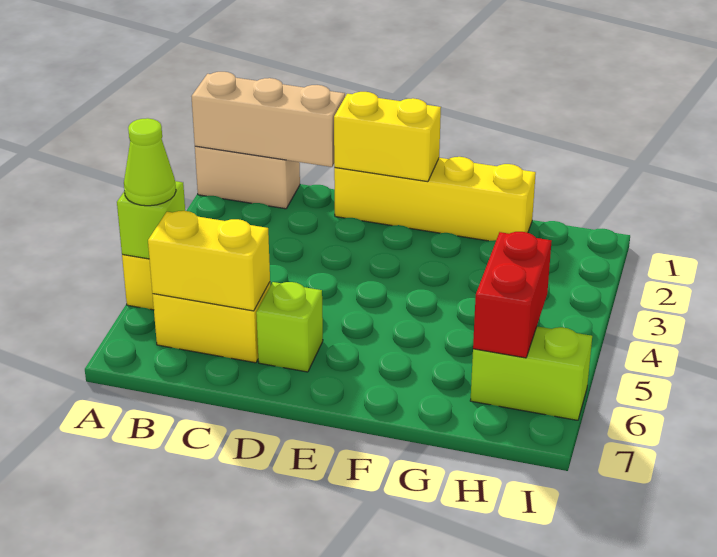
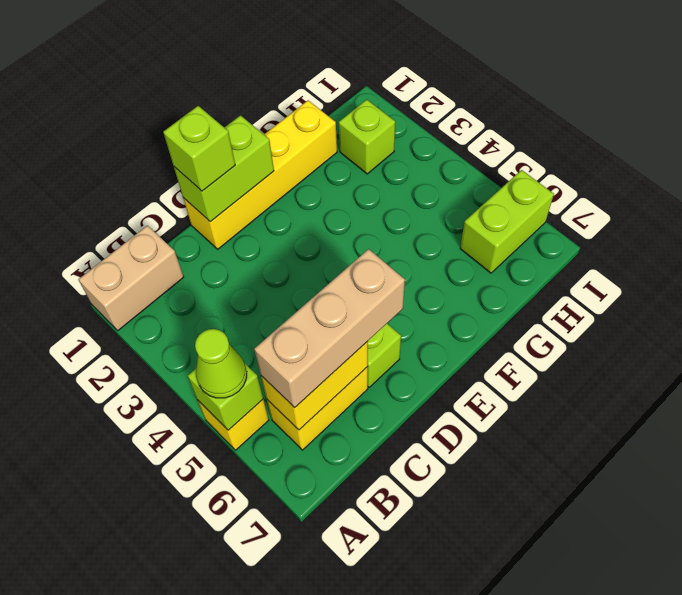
tan 1x3 brick [191,72,345,167] -> tan 1x3 brick moved to [254,249,405,408]
yellow 1x2 brick [334,92,441,182] -> lime 1x2 brick [174,116,274,222]
none -> lime 1x1 brick [163,106,235,191]
none -> lime 1x1 brick [339,100,395,174]
red 1x2 brick [473,232,551,358] -> none

